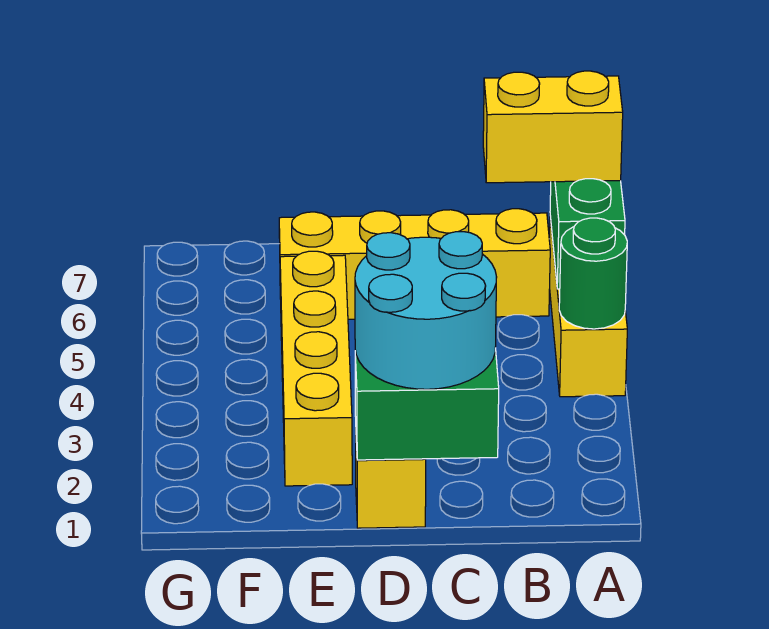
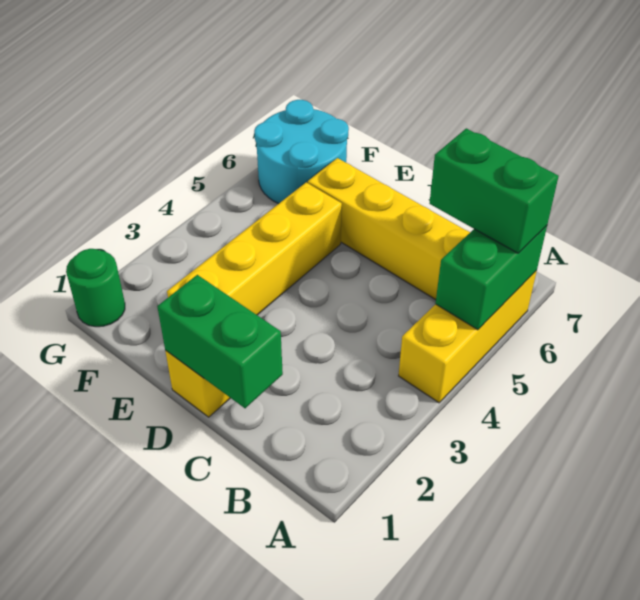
green 1x1 round brick [559,218,627,329] -> green 1x1 round brick moved to [66,249,125,327]
yellow 1x2 brick [483,71,623,183] -> green 1x2 brick [430,128,559,253]
cyan 2x2 round brick [355,232,497,389] -> cyan 2x2 round brick moved to [254,100,349,204]

